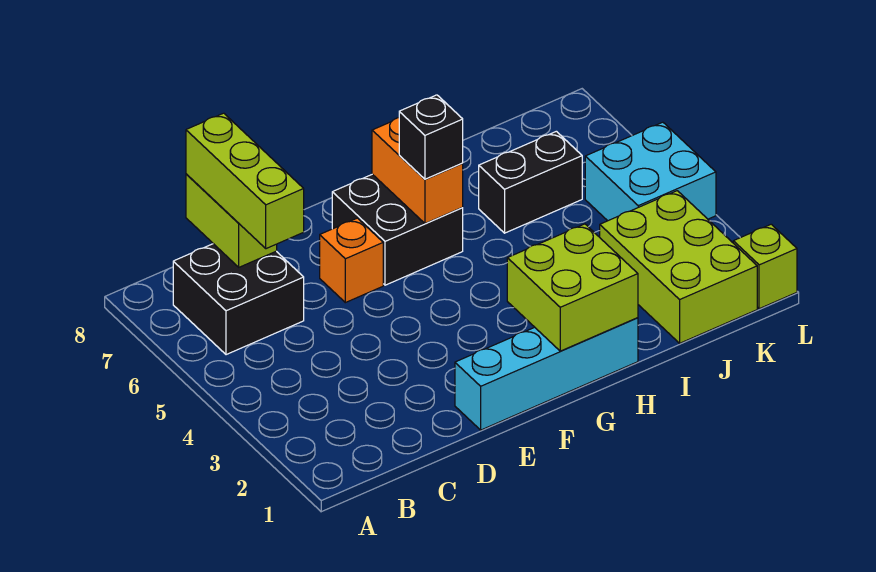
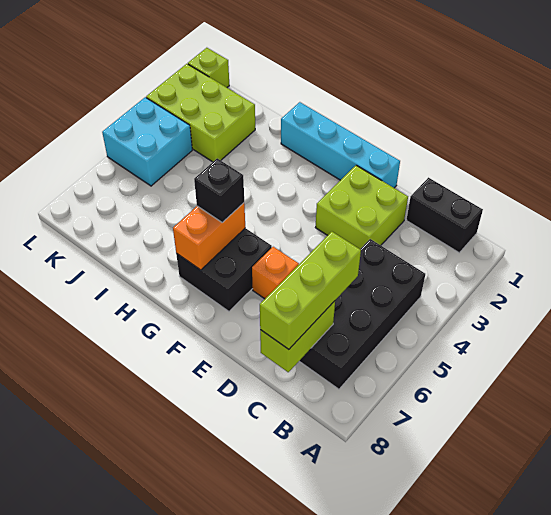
black 2x2 brick [173,244,304,355] -> black 2x4 brick [299,239,425,389]
lime 2x2 brick [507,224,638,351] -> lime 2x2 brick moved to [316,165,408,249]
black 1x2 brick [479,131,582,233] -> black 1x2 brick moved to [406,178,483,253]
lime 2x3 brick [600,191,757,343] -> lime 2x3 brick turned to [146,64,255,162]

